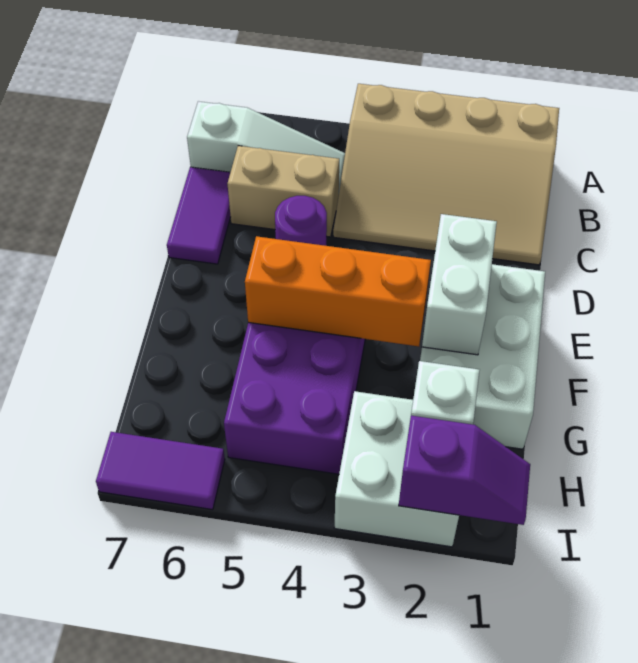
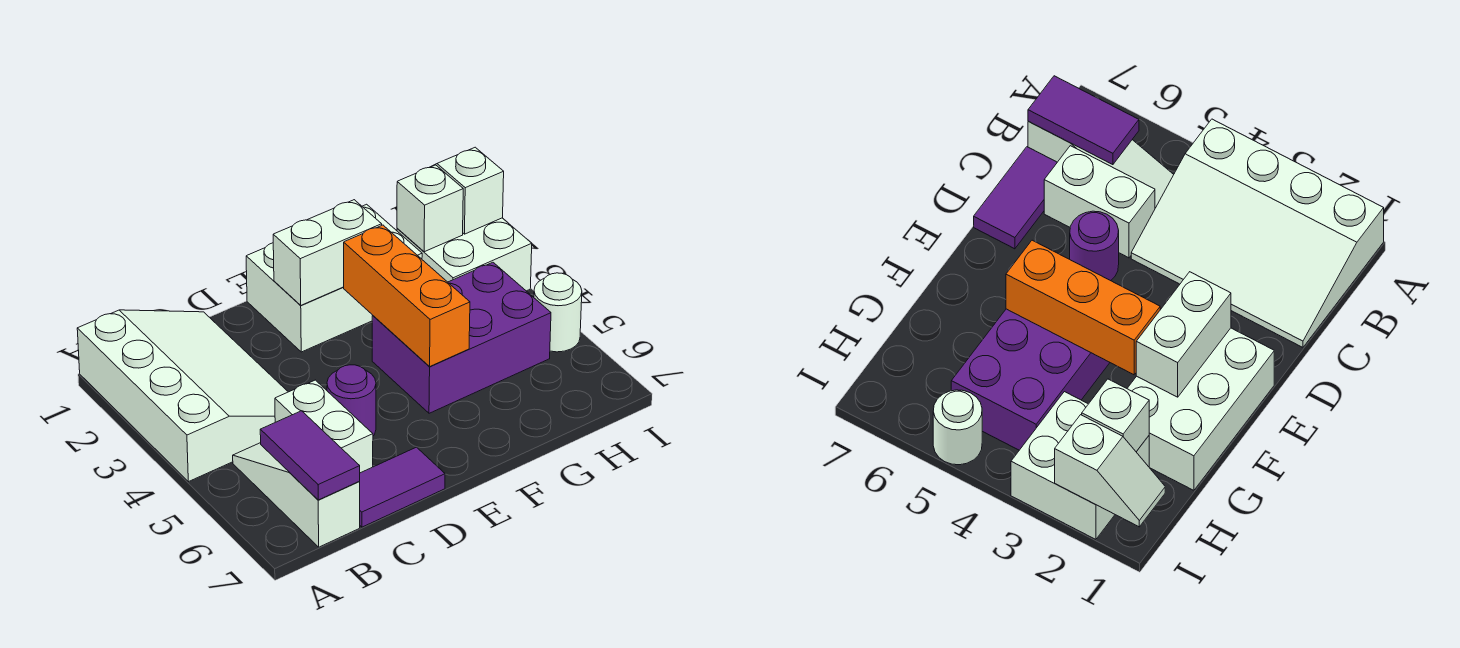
tan 3x4 slope [333,84,559,265] -> white 3x4 slope [77,310,288,482]
tan 1x2 brick [228,146,339,237] -> white 1x2 brick [275,380,373,473]
purple 1x2 slope [399,416,530,525] -> white 1x2 slope [429,147,504,234]
none -> white 1x1 round brick [534,273,582,352]
purple 1x2 tile [96,432,225,510] -> purple 1x2 tile moved to [260,411,360,500]

